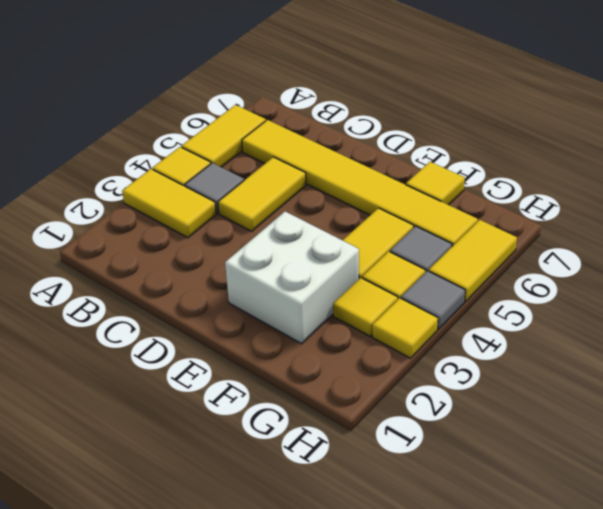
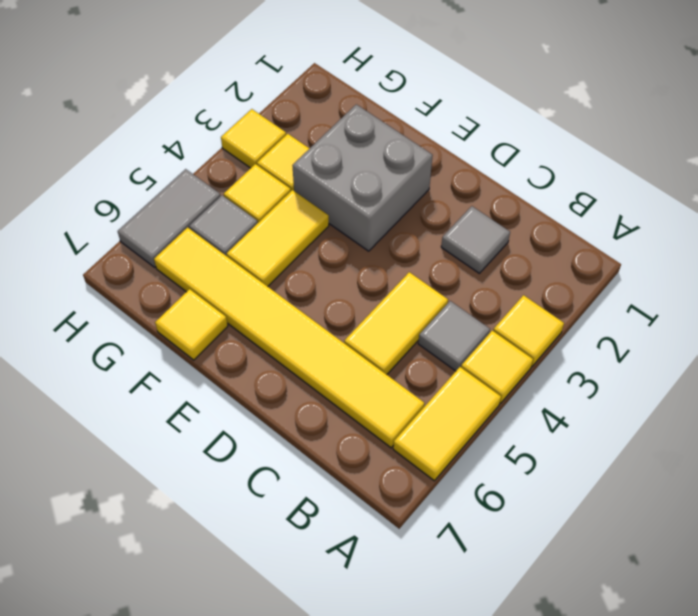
yellow 1x2 tile [122,169,216,238] -> yellow 1x1 tile [493,295,564,366]
white 2x2 brick [225,212,359,344] -> grey 2x2 brick [292,104,433,251]
grey 1x1 tile [401,271,465,329] -> grey 1x1 tile moved to [441,206,510,273]
yellow 1x2 tile [429,220,517,301] -> grey 1x2 tile [118,169,220,267]

